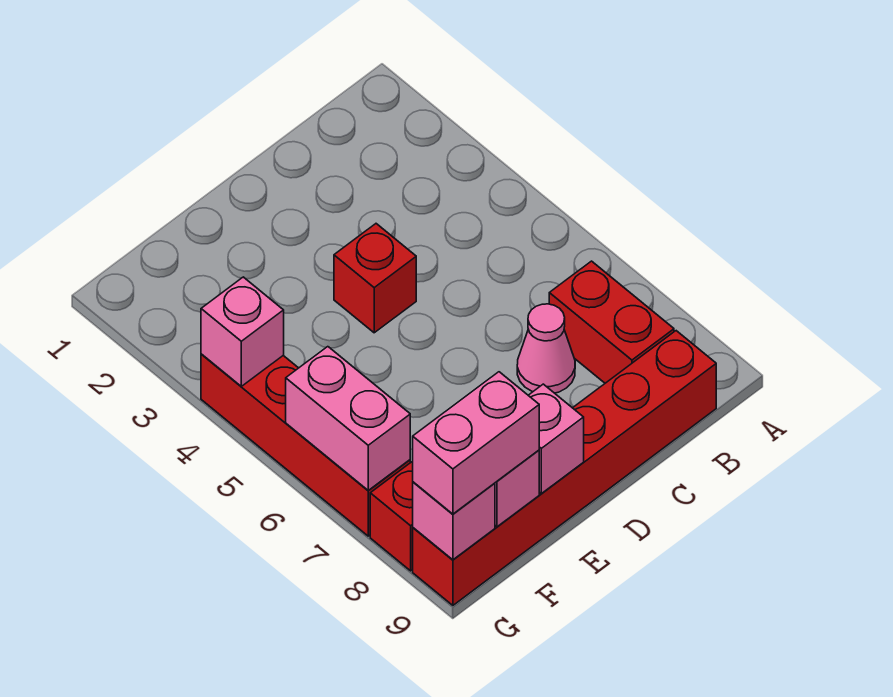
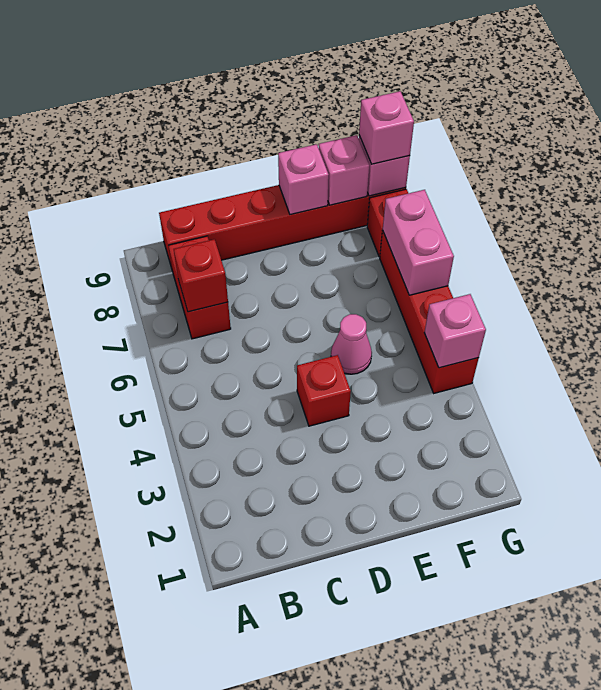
none -> red 1x1 brick [174,239,228,312]
pink 1x1 cone [517,304,575,393] -> pink 1x1 cone moved to [331,314,372,374]
pink 1x2 brick [413,372,539,514] -> pink 1x1 brick [359,91,414,164]

